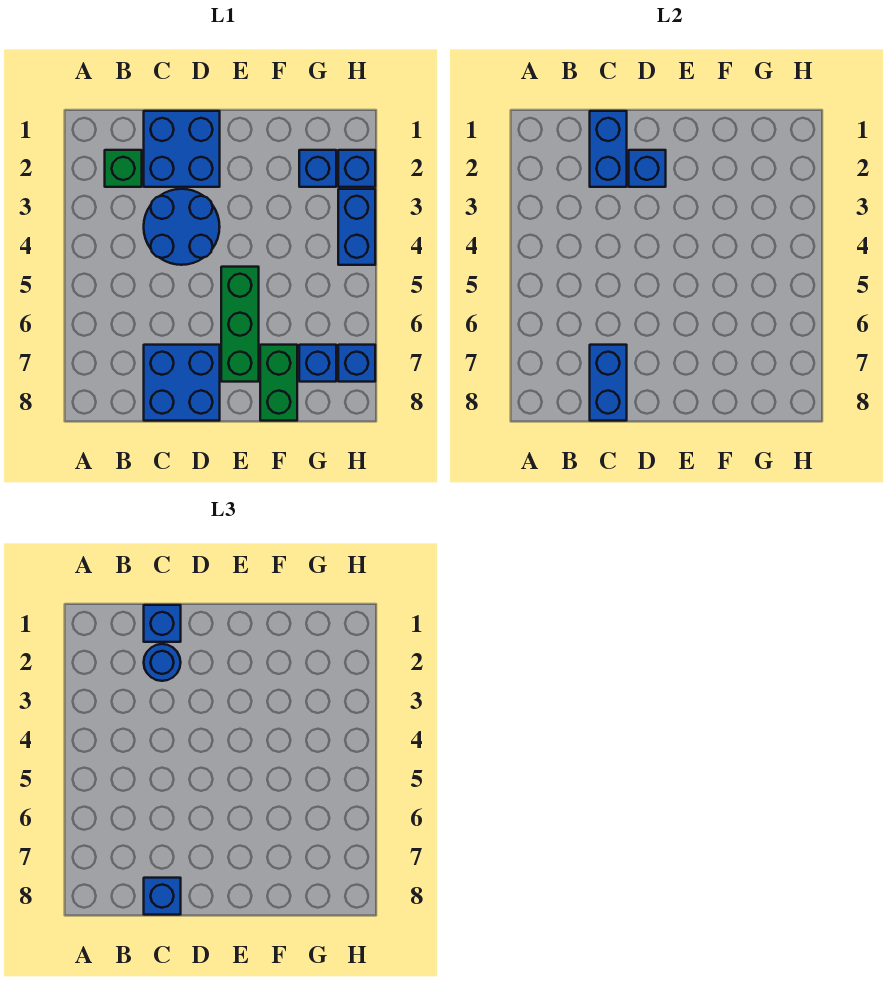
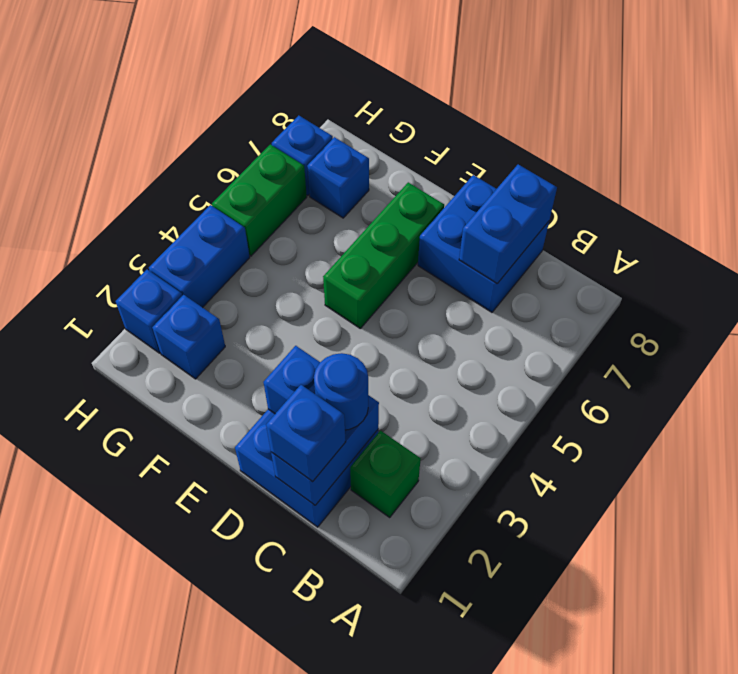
blue 2x2 round brick [144,189,220,265] -> none
blue 1x1 brick [144,878,181,915] -> none
green 1x2 brick [260,345,297,421] -> green 1x2 brick moved to [212,145,307,256]

